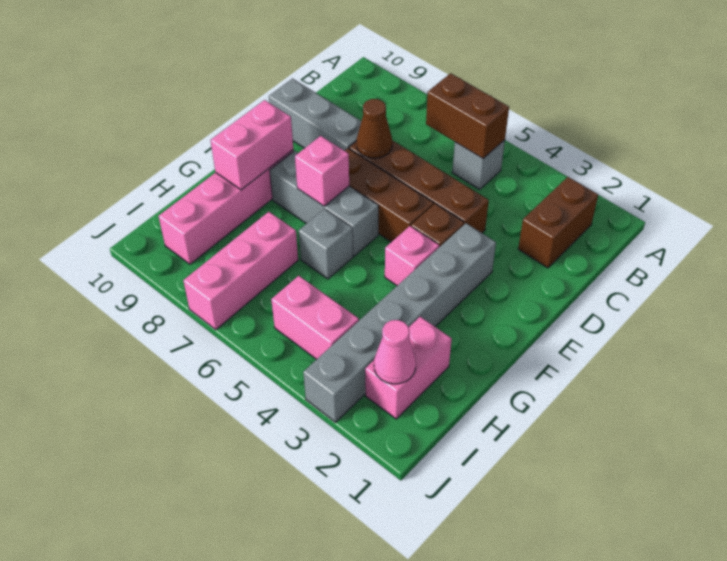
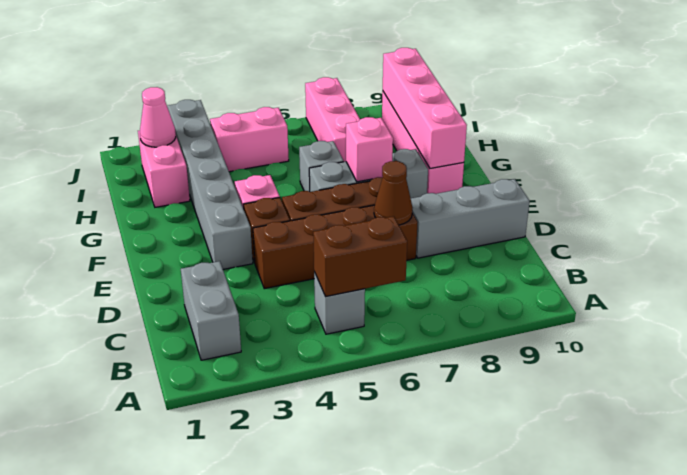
brown 1x2 brick [518,177,598,268] -> grey 1x2 brick [181,261,241,360]
pink 1x2 brick [210,100,293,190] -> pink 1x4 brick [383,48,467,168]

